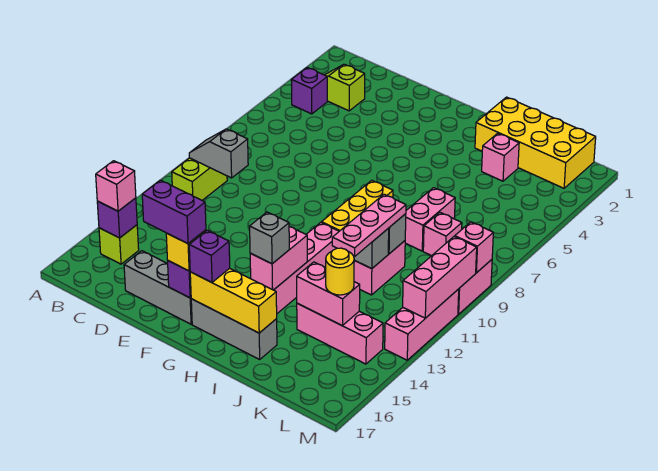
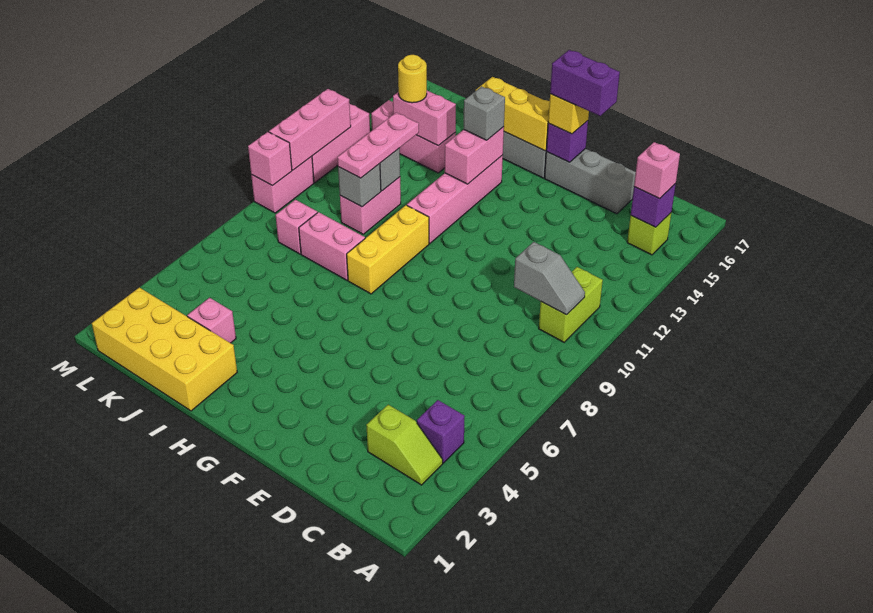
purple 1x1 brick [189,230,230,282] -> none
pink 1x2 brick [405,188,455,251] -> pink 1x2 brick turned to [299,212,365,280]

